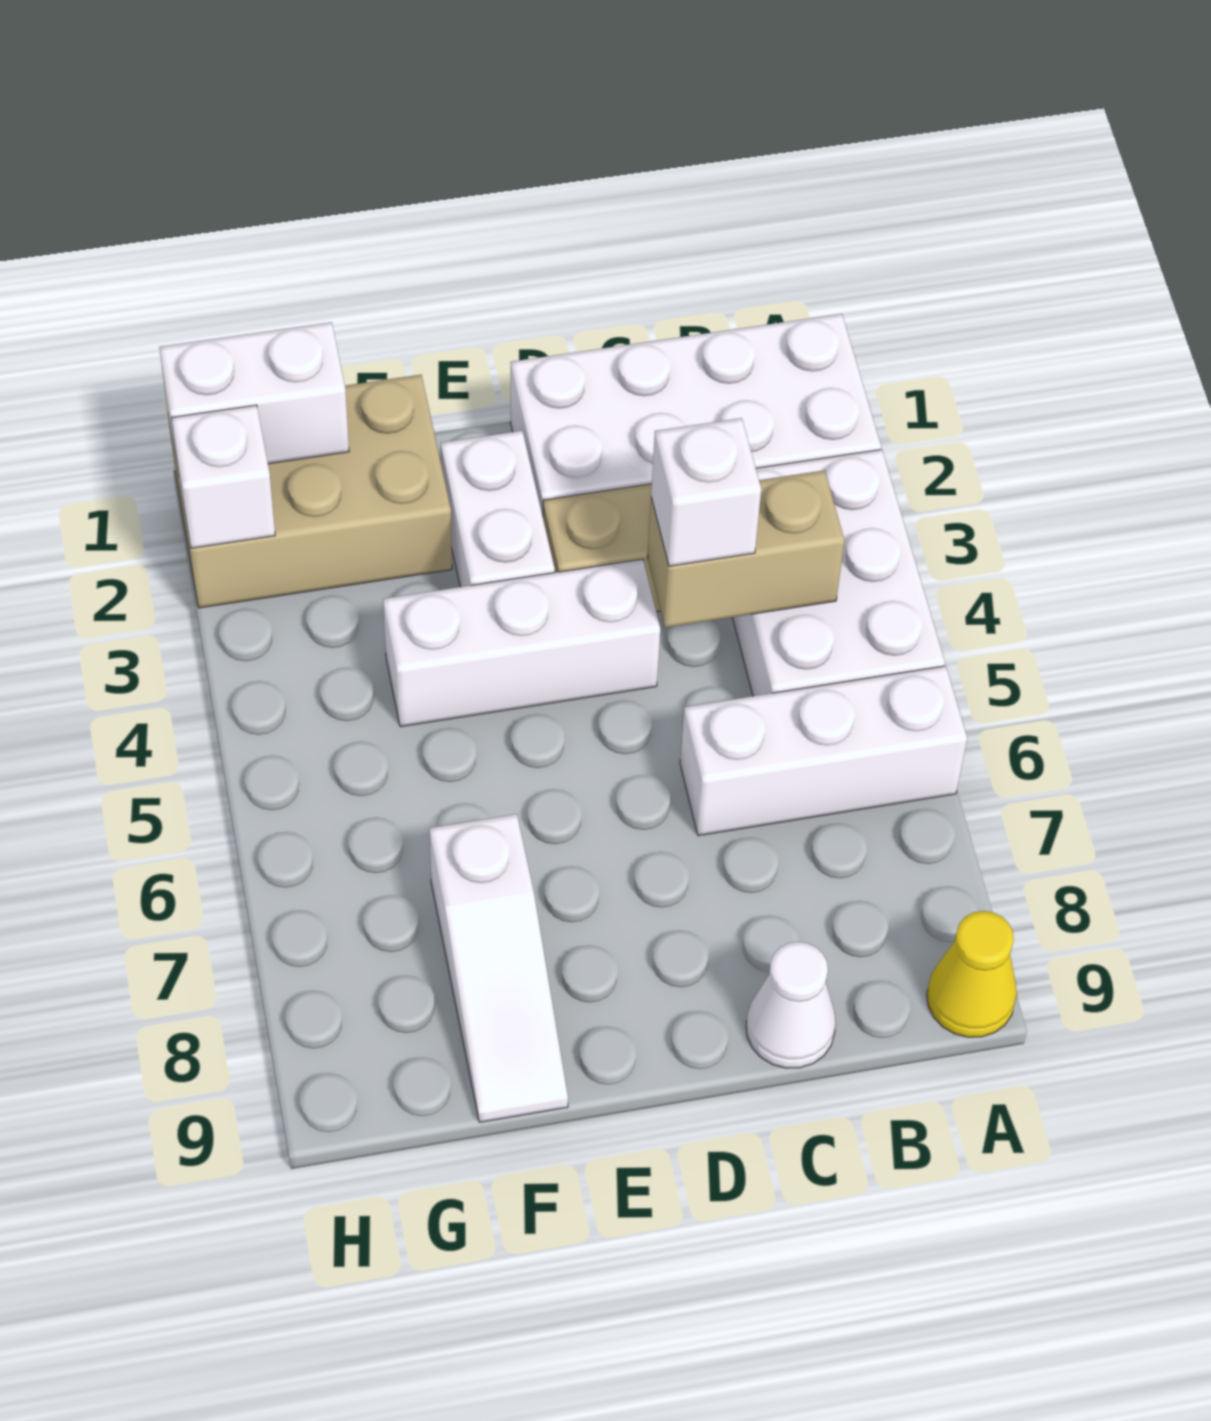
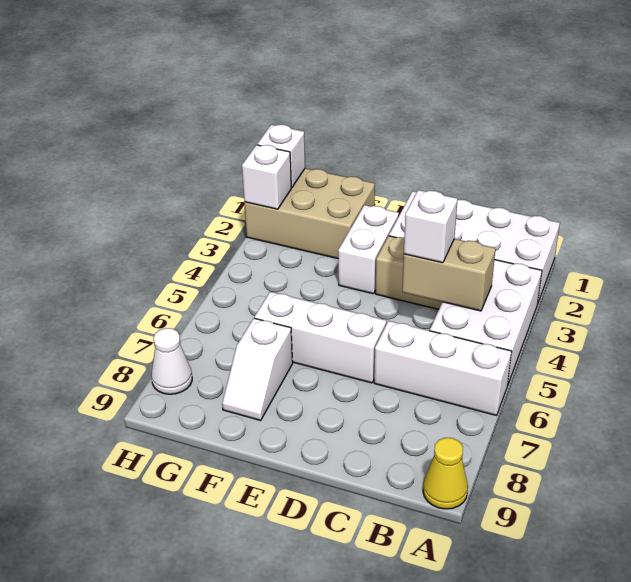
white 1x1 cone [746,942,836,1068] -> white 1x1 cone moved to [151,328,192,394]
white 1x3 brick [383,559,660,727] -> white 1x3 brick moved to [254,292,386,383]
white 1x3 slope [429,814,568,1122] -> white 1x2 slope [222,318,293,420]
white 1x2 brick [159,322,349,475] -> white 1x1 brick [257,125,305,188]

